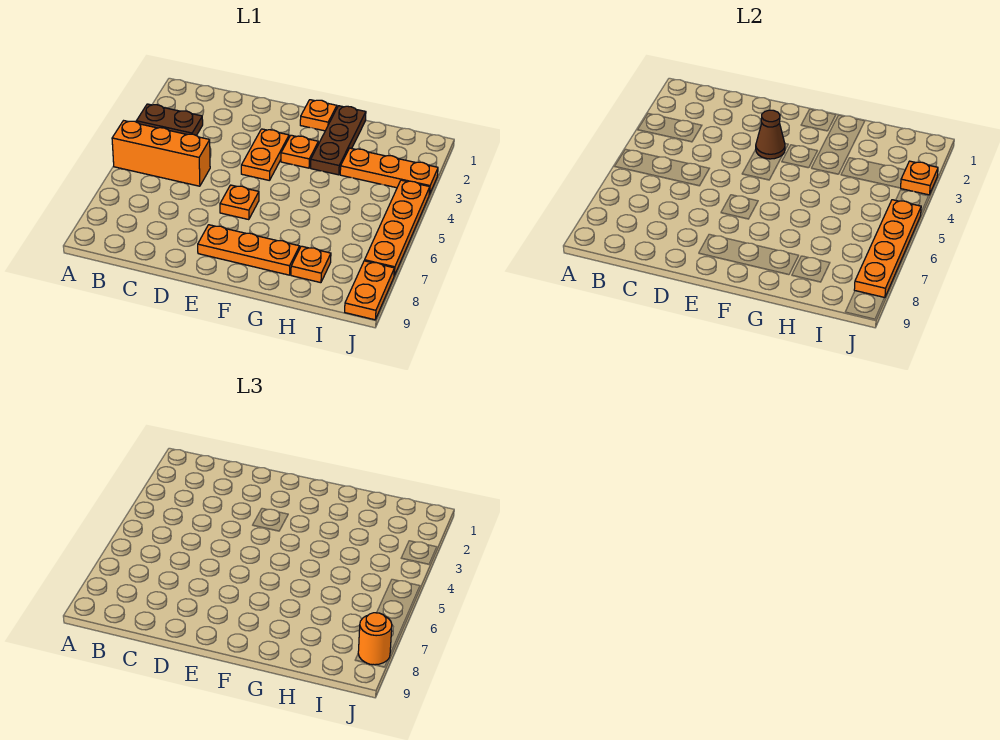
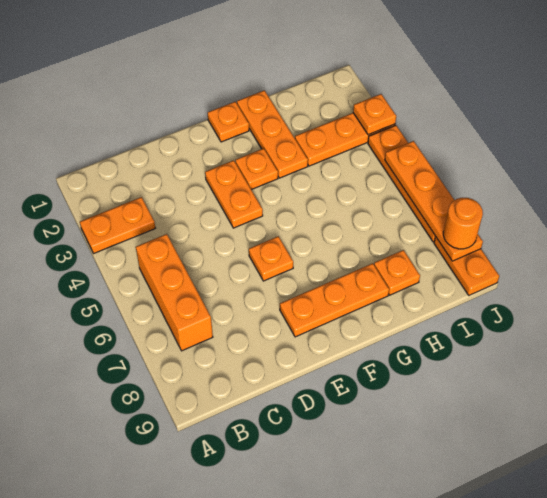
brown 1x2 plate [136,104,203,136] -> orange 1x2 plate [80,197,155,253]
orange 1x3 brick [112,121,210,186] -> orange 1x3 brick turned to [136,234,213,351]
brown 1x1 cone [756,110,785,159] -> none
brown 1x3 plate [311,106,366,175] -> orange 1x3 plate [237,90,308,178]

